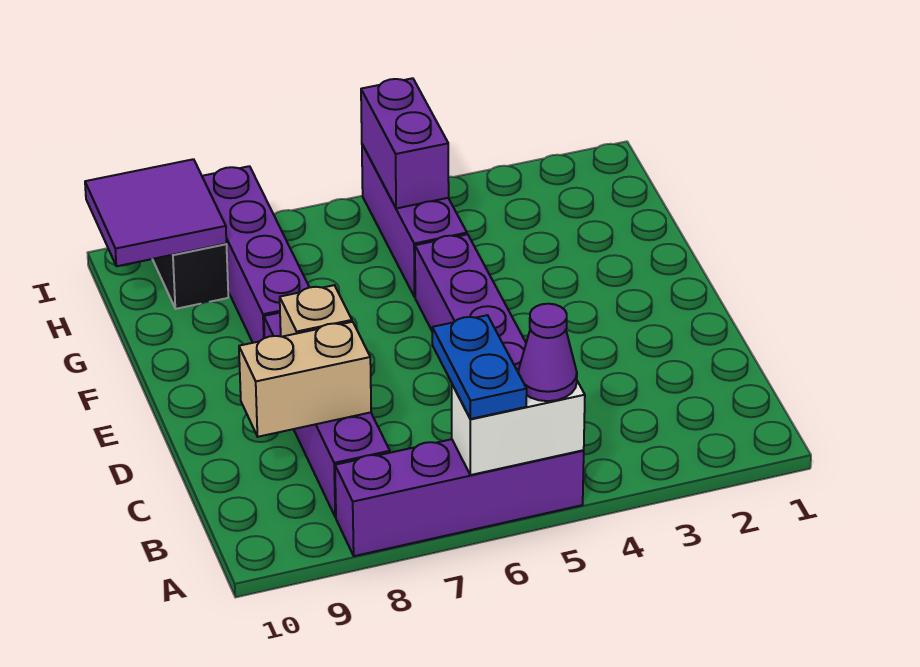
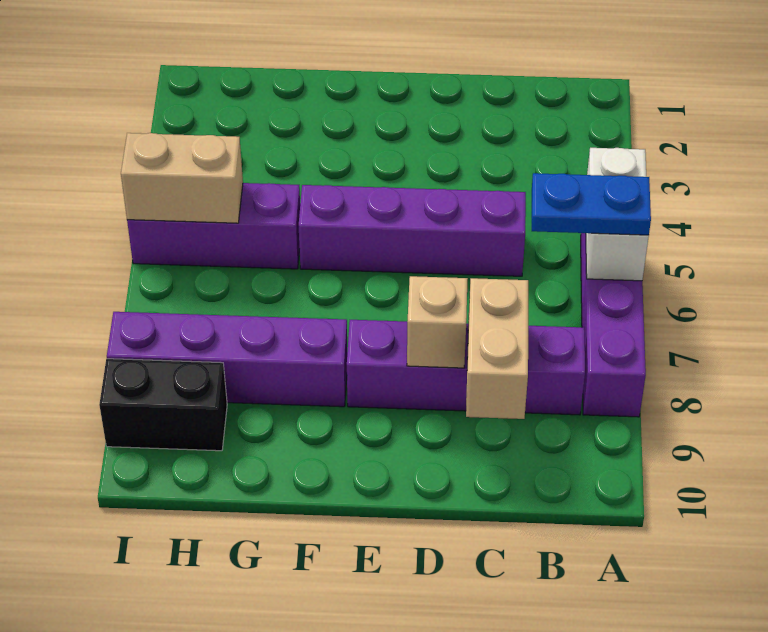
purple 1x1 cone [518,304,577,401] -> none
purple 1x2 brick [361,78,449,208] -> tan 1x2 brick [121,133,243,223]
purple 2x2 tile [85,159,226,266] -> none

